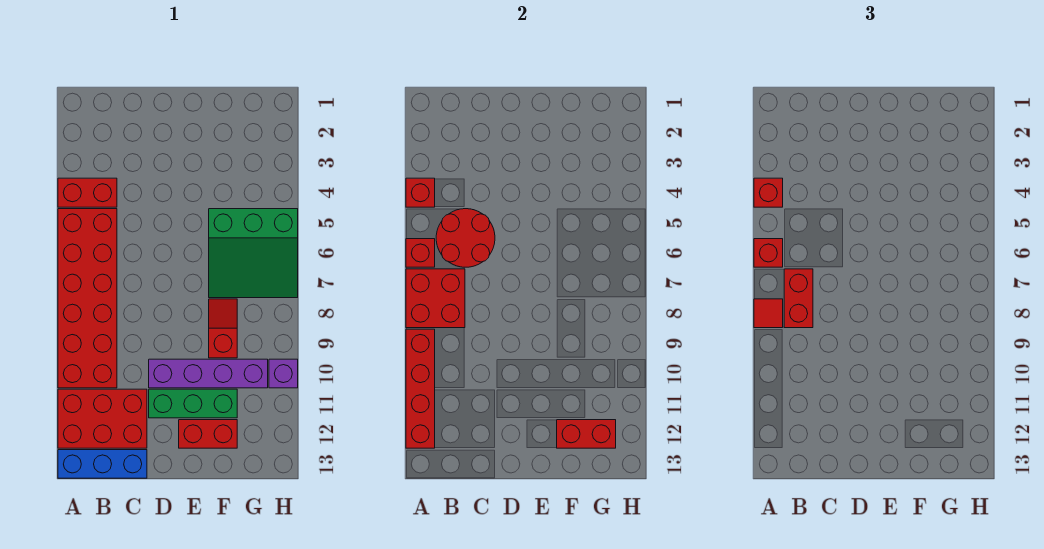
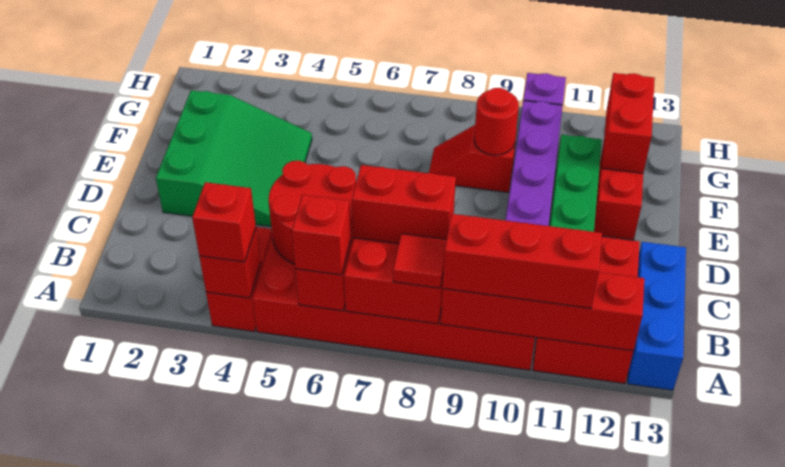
none -> red 1x3 brick [443,214,602,308]
green 3x3 slope [209,209,298,298] -> green 3x3 slope moved to [156,90,312,226]
none -> red 1x1 round brick [474,88,519,155]

